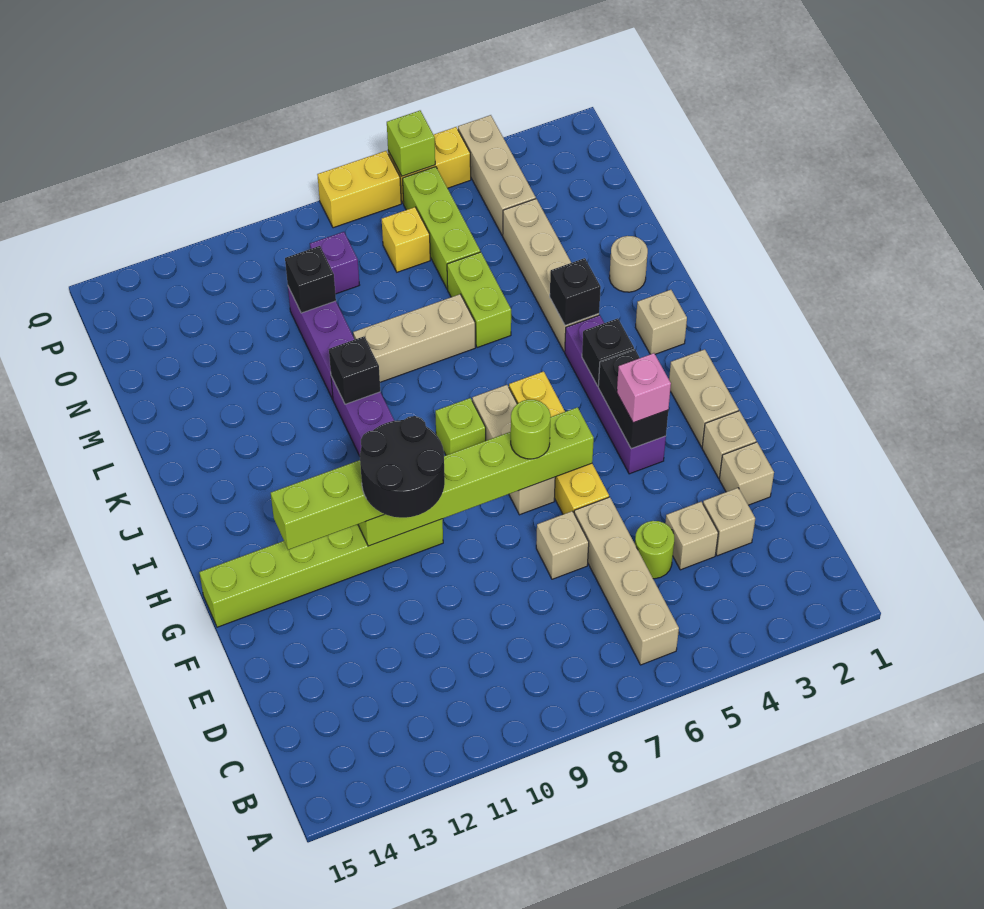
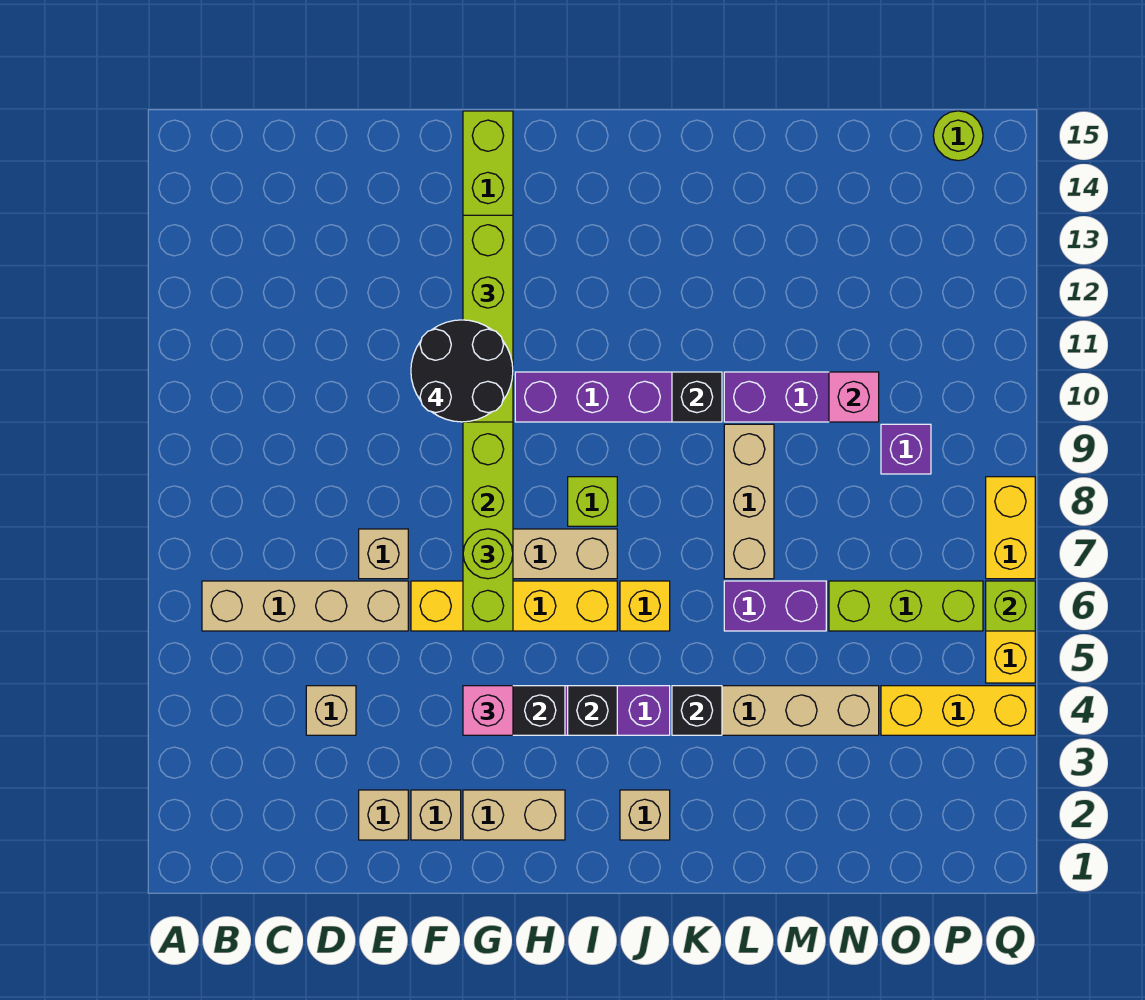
tan 1x1 brick [703,488,755,556] -> none
lime 1x1 round brick [635,521,674,579] -> lime 1x1 round brick moved to [933,111,983,161]
tan 1x1 round brick [609,236,648,292] -> none
lime 1x2 brick [447,252,511,348] -> purple 1x2 brick [724,581,826,631]
black 1x1 brick [285,246,336,313] -> pink 1x1 brick [829,372,879,422]
tan 1x3 brick [458,115,536,236] -> yellow 1x3 brick [881,686,1035,735]
yellow 1x1 brick [382,207,430,272] -> yellow 1x1 brick moved to [620,581,670,631]

